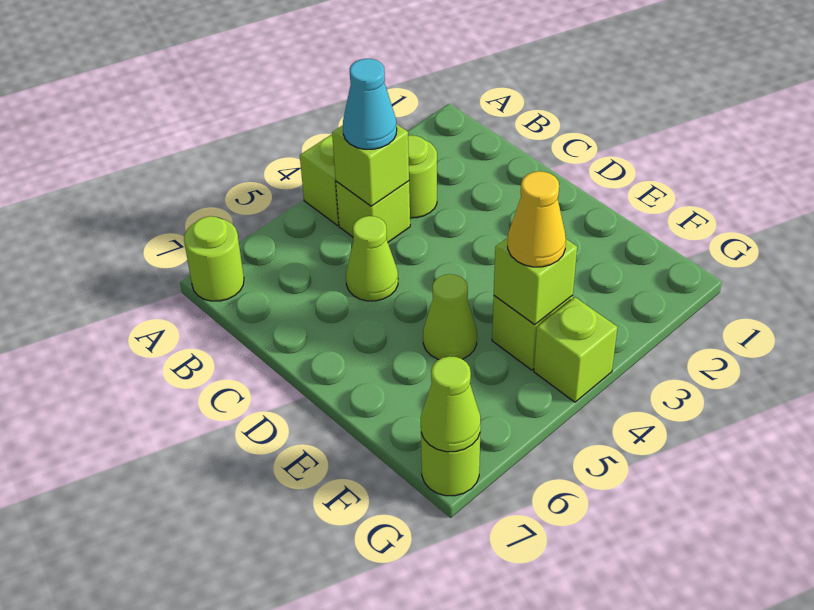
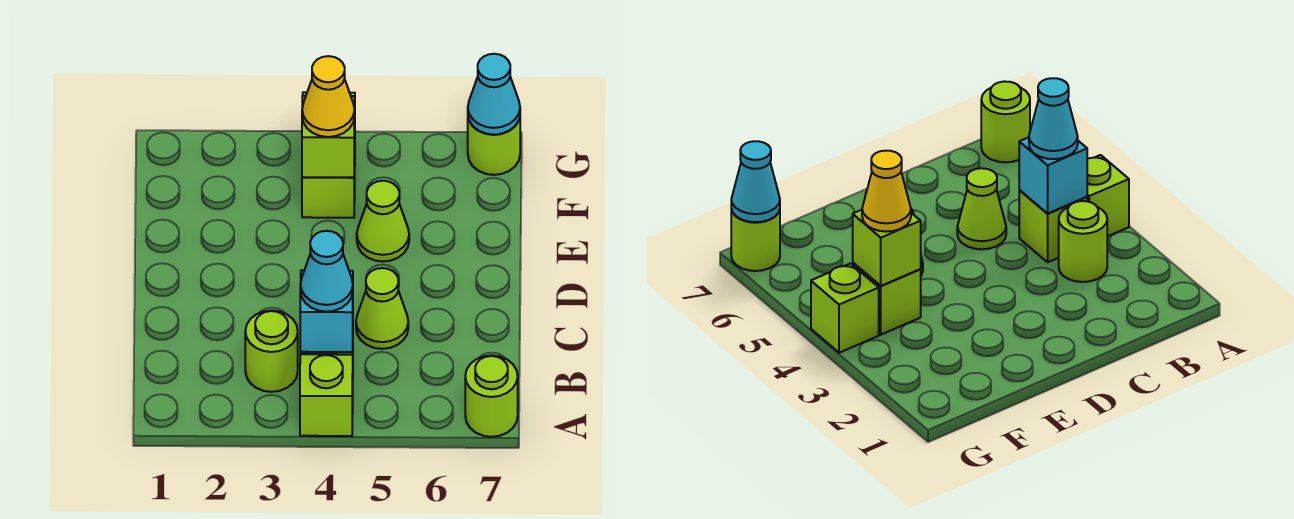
lime 1x1 brick [332,124,409,206] -> cyan 1x1 brick [300,270,353,352]
lime 1x1 cone [421,356,481,452] -> cyan 1x1 cone [468,54,520,135]

